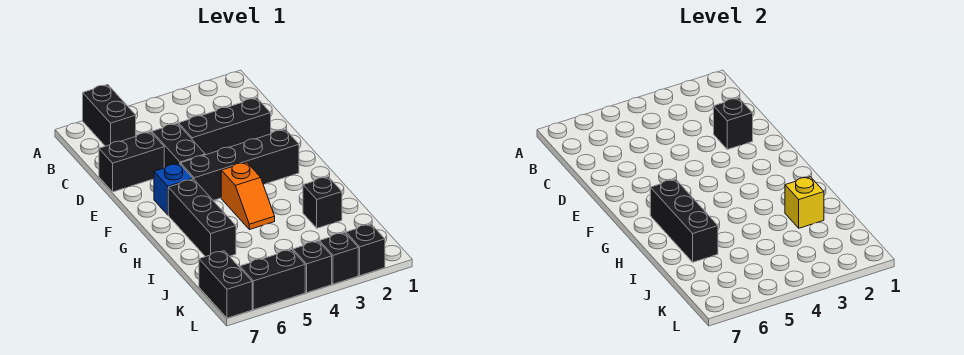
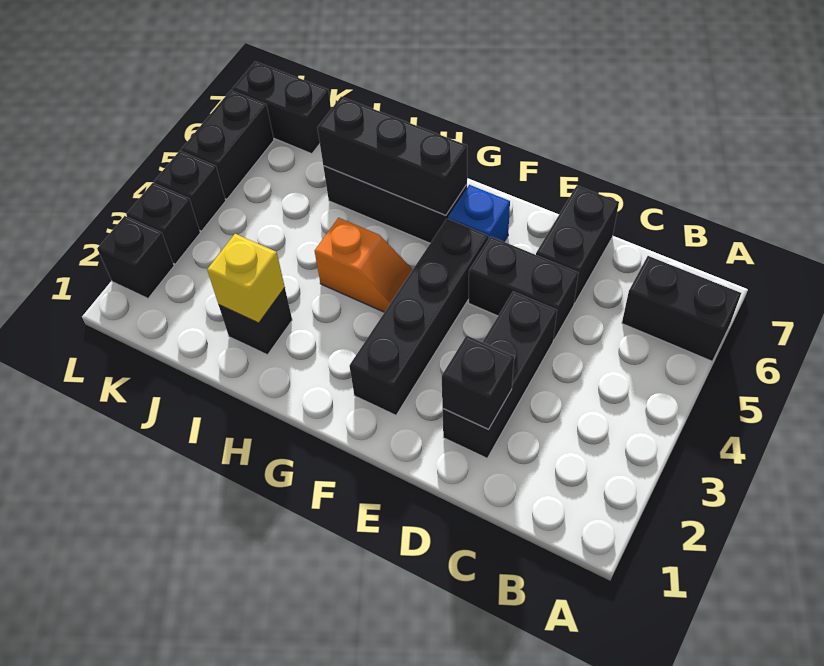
orange 1x2 slope [221,162,275,230] -> orange 1x2 slope turned to [315,218,413,312]

